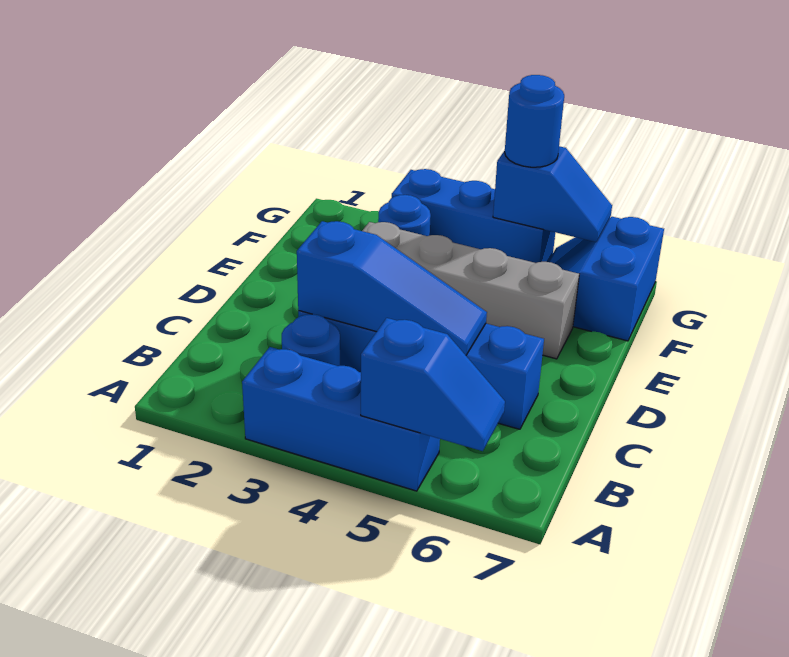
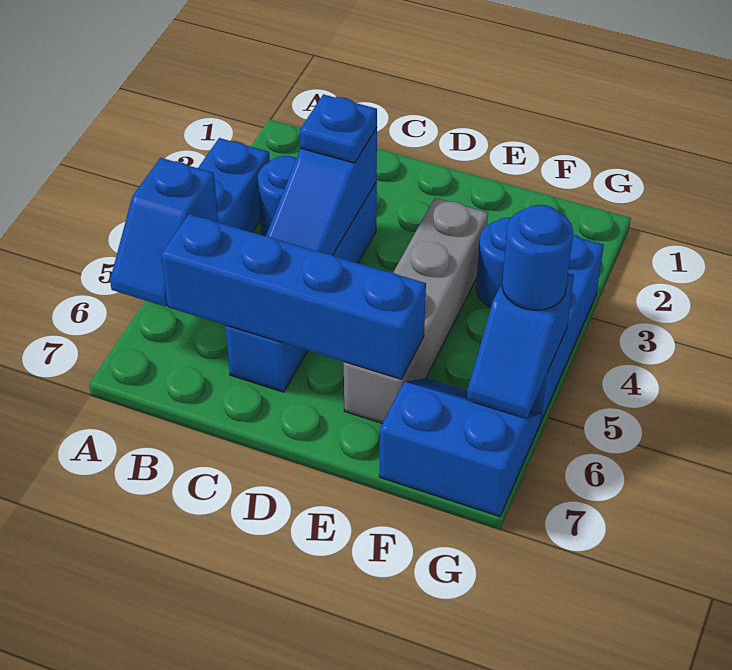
none -> blue 1x4 brick [161,214,426,379]
none -> blue 1x1 plate [300,94,377,163]

